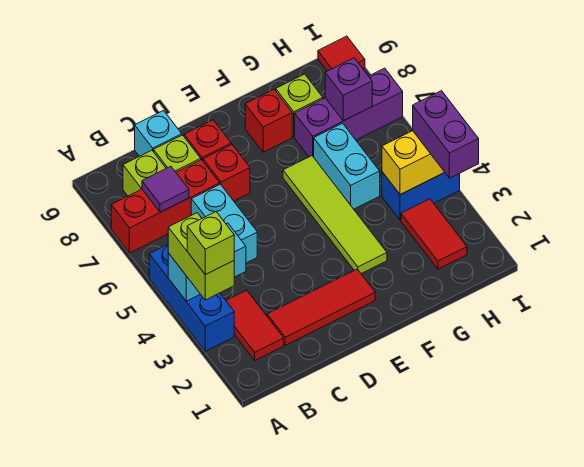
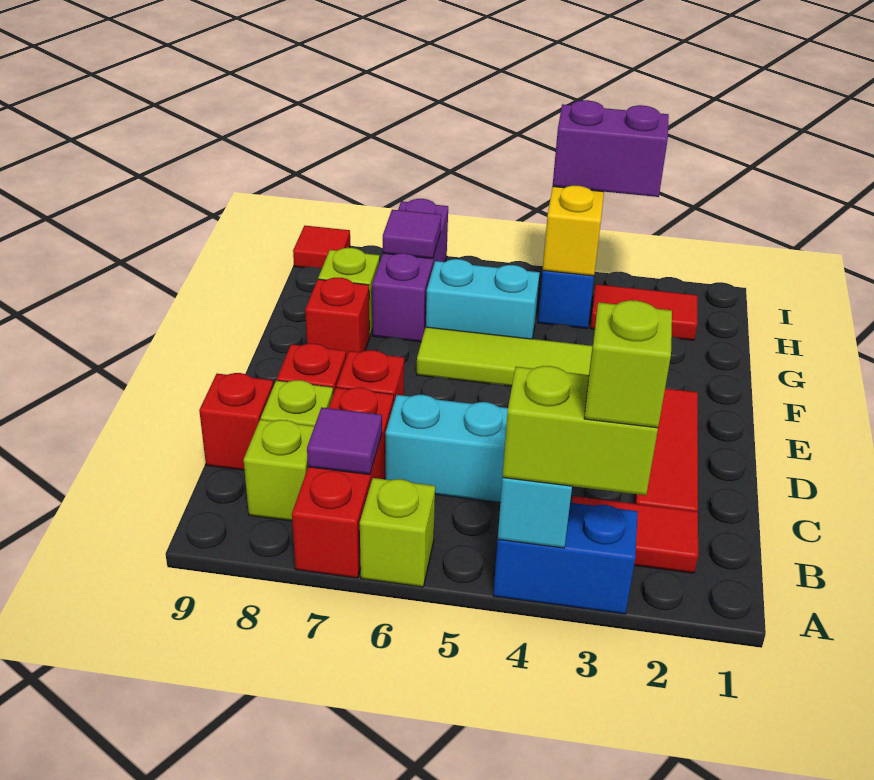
blue 1x3 brick [149,245,234,351] -> blue 1x2 brick [493,503,638,614]
none -> lime 1x1 brick [360,478,435,587]
cyan 1x1 brick [135,111,182,156] -> red 1x1 brick [199,373,273,470]
purple 1x1 brick [325,58,372,121] -> purple 1x1 tile [383,210,441,259]

